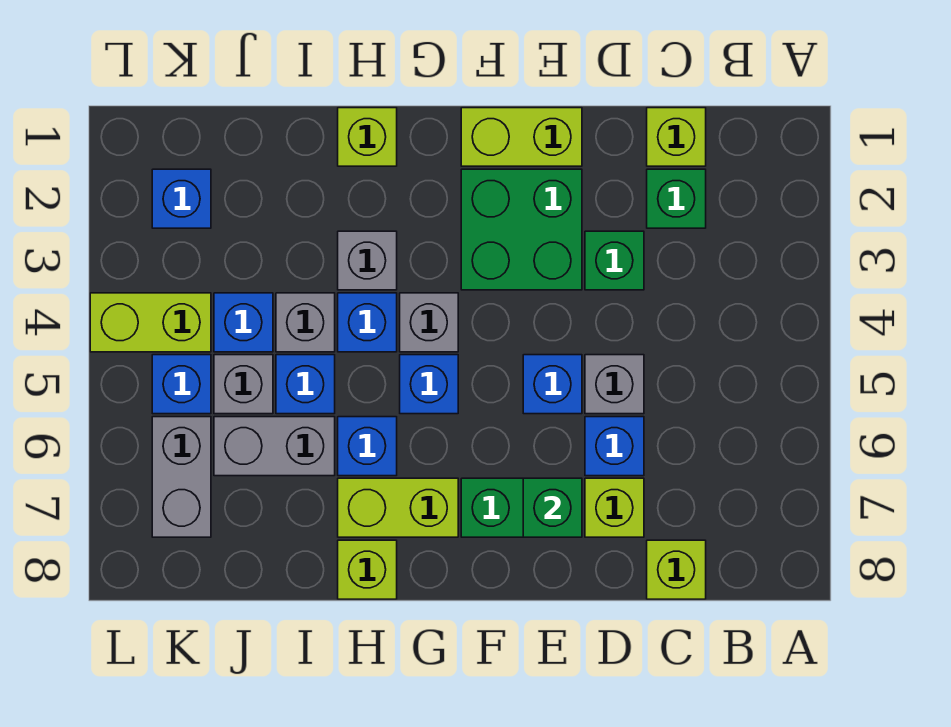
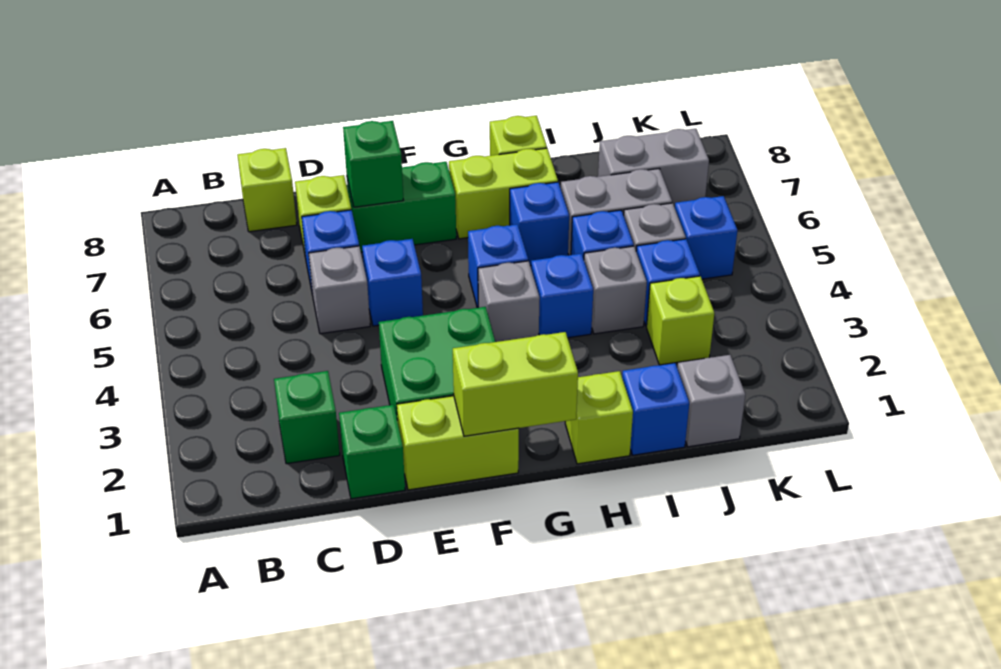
lime 1x1 brick [647,108,706,166] -> lime 1x1 brick moved to [647,276,714,365]
green 1x1 brick [585,231,644,290] -> green 1x1 brick moved to [339,405,405,499]
grey 1x1 brick [338,231,397,290] -> grey 1x1 brick moved to [677,355,745,447]
blue 1x1 brick [152,169,211,228] -> blue 1x1 brick moved to [622,363,689,455]
lime 1x2 brick [90,293,211,352] -> lime 1x2 brick moved to [453,332,578,436]
grey 1x2 brick [152,417,211,537] -> grey 1x2 brick turned to [598,129,709,207]

